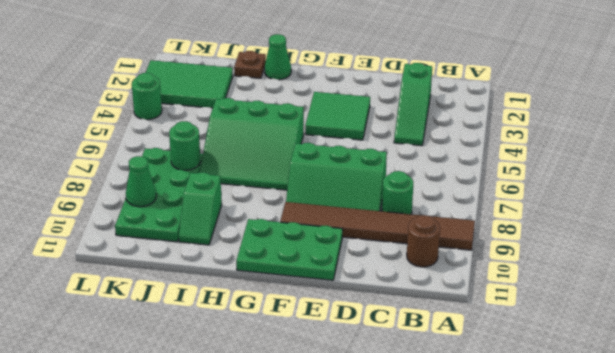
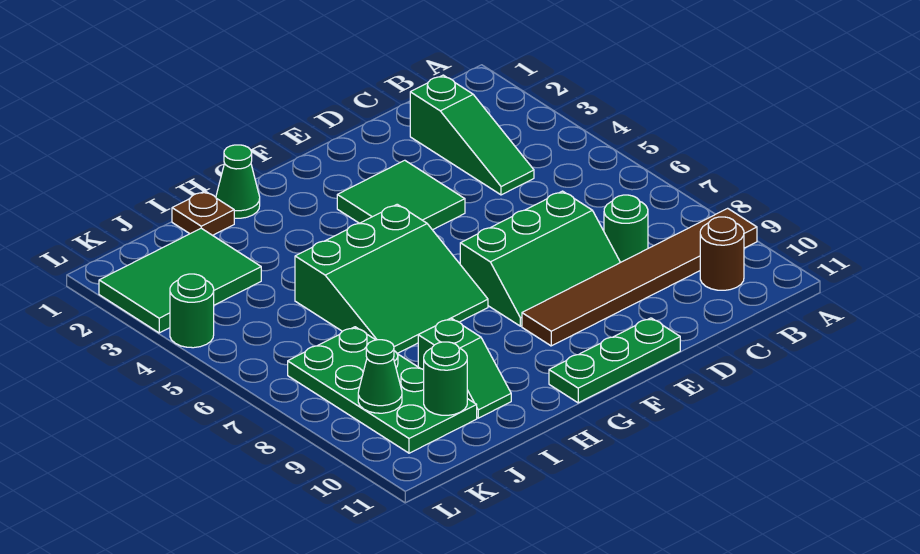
green 2x3 plate [236,219,343,280] -> green 1x3 plate [549,318,680,403]
green 1x1 round brick [169,121,200,170] -> green 1x1 round brick moved to [424,342,467,415]

